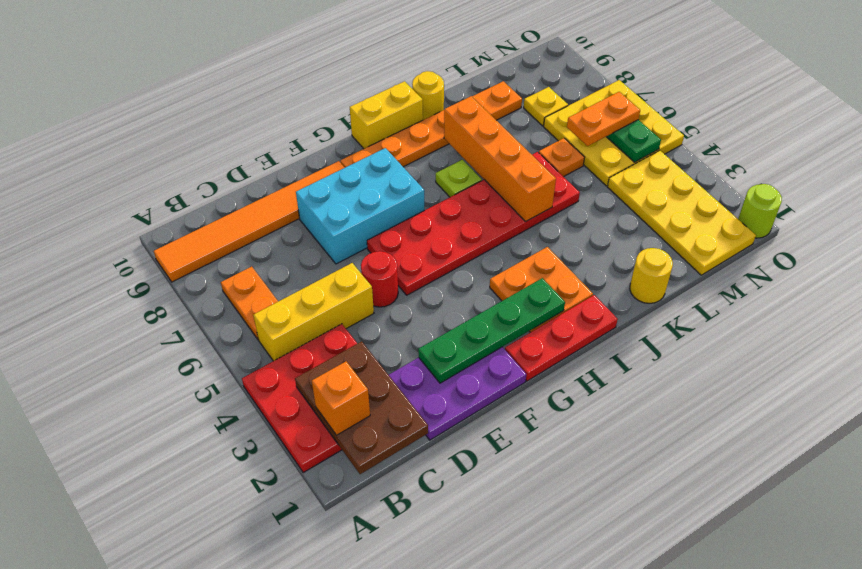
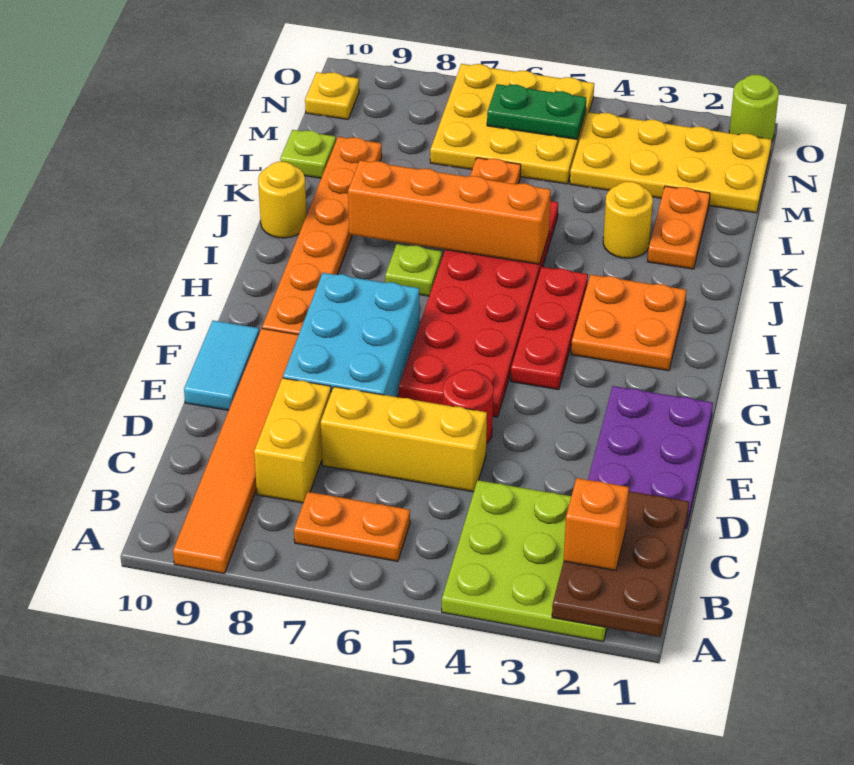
red 3x3 plate [242,324,357,473] -> lime 3x3 plate [442,480,607,642]
brown 2x3 plate [295,341,428,474] -> brown 2x3 plate turned to [552,491,689,637]
yellow 1x3 brick [253,263,374,361] -> yellow 1x3 brick turned to [321,387,487,492]
green 1x4 plate [418,278,565,383] -> none
none -> cyan 1x2 tile [184,321,259,410]
red 1x3 plate [505,295,618,381] -> red 1x3 plate moved to [511,267,588,390]
yellow 1x2 brick [350,81,423,149] -> yellow 1x2 brick moved to [254,378,331,503]
yellow 1x1 round brick [630,248,673,303] -> yellow 1x1 round brick moved to [603,182,653,258]
none -> lime 1x1 plate [280,130,336,178]
orange 1x2 plate [567,92,640,146] -> orange 1x2 plate moved to [648,186,710,269]
yellow 1x1 plate [524,87,568,126] -> yellow 1x1 plate moved to [305,72,359,119]

